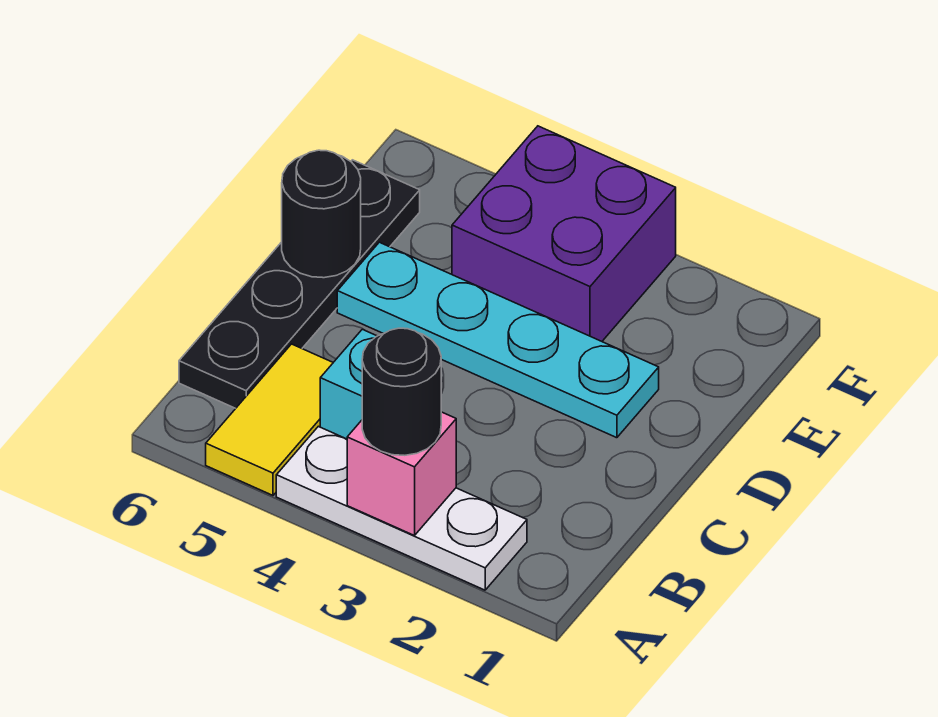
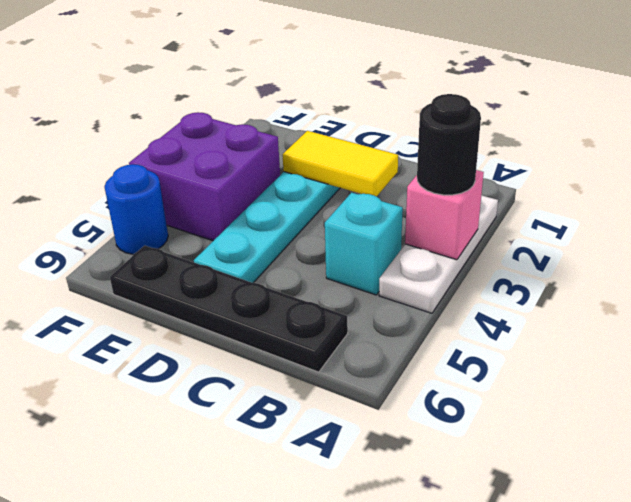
yellow 1x2 tile [206,344,333,495] -> yellow 1x2 tile moved to [283,131,398,197]
black 1x1 round brick [282,150,361,278] -> none
none -> blue 1x1 round brick [104,164,168,254]

